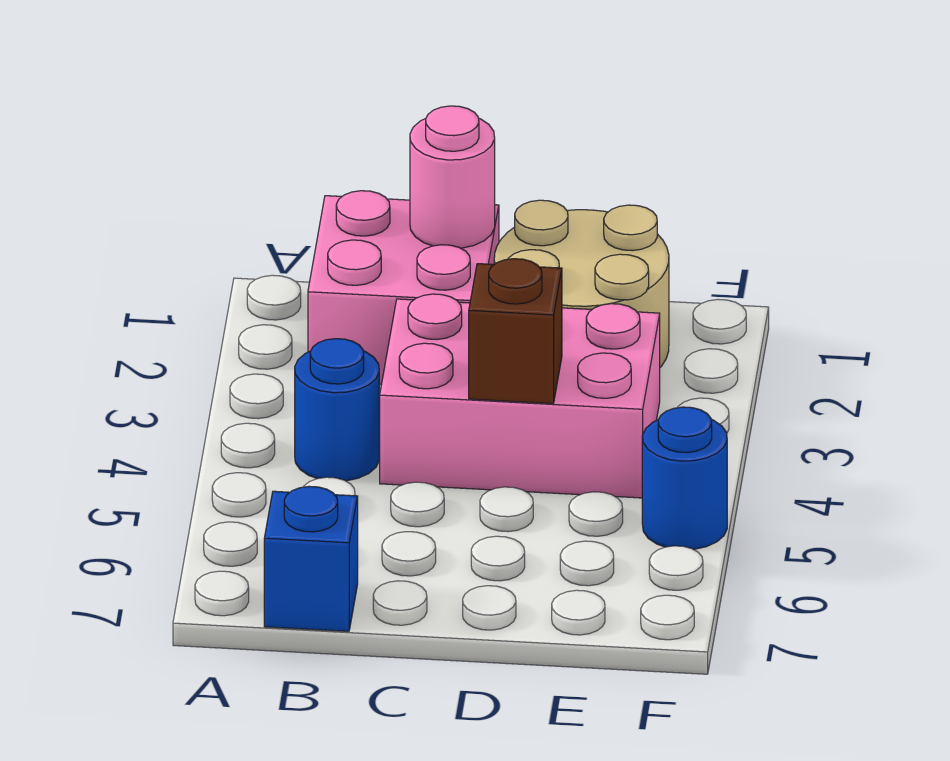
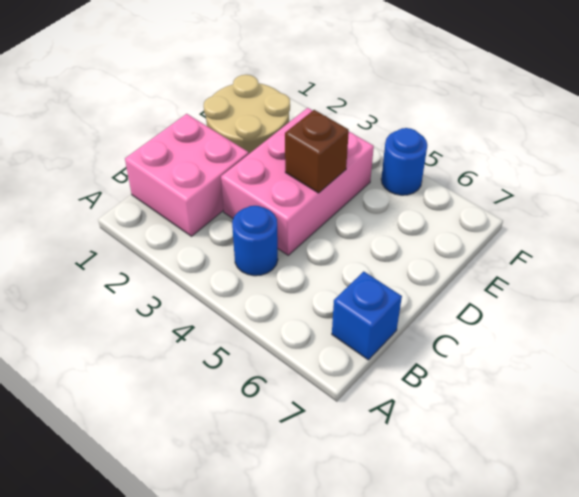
pink 1x1 round brick [410,106,495,248] -> none

